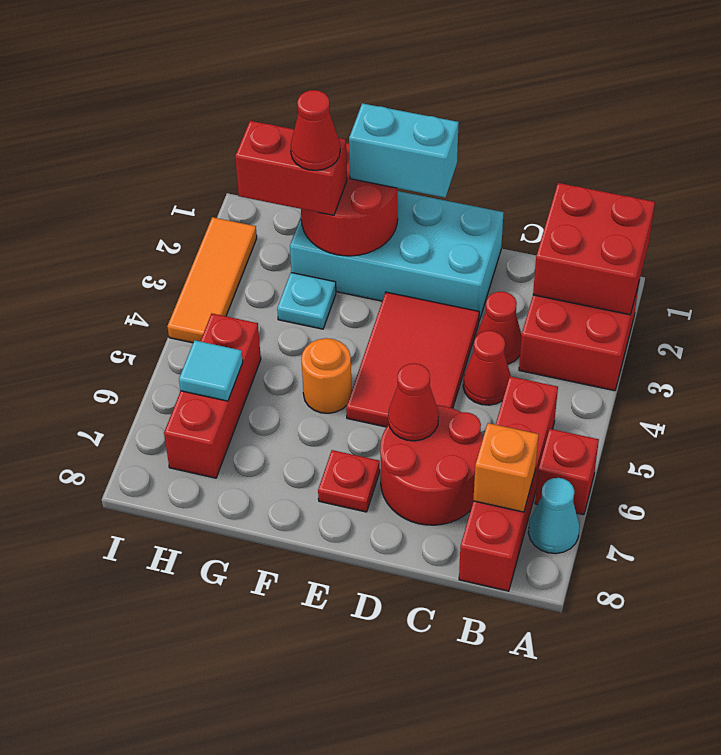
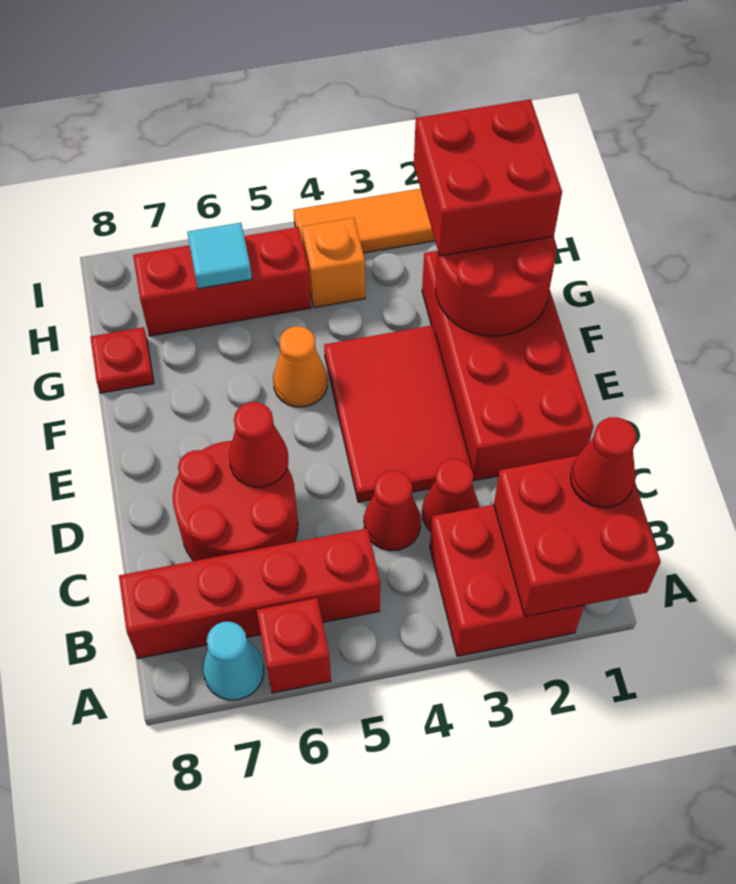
orange 1x1 brick [473,423,539,512] -> orange 1x1 brick moved to [302,218,365,308]
cyan 2x4 brick [290,191,504,320] -> red 2x4 brick [422,251,594,480]
red 2x3 tile [346,292,479,427] -> red 2x3 tile turned to [324,325,471,502]
cyan 1x2 brick [349,103,459,197] -> none
red 1x1 plate [318,450,380,512] -> red 1x1 plate moved to [90,327,154,393]
orange 1x1 round brick [302,338,352,413] -> orange 1x1 cone [273,326,327,407]
red 1x2 brick [235,121,347,215] -> red 2x2 brick [414,99,562,256]
red 1x1 cone [291,90,340,170] -> red 1x1 cone moved to [571,417,637,508]
cyan 1x1 plate [277,273,336,329] -> none

